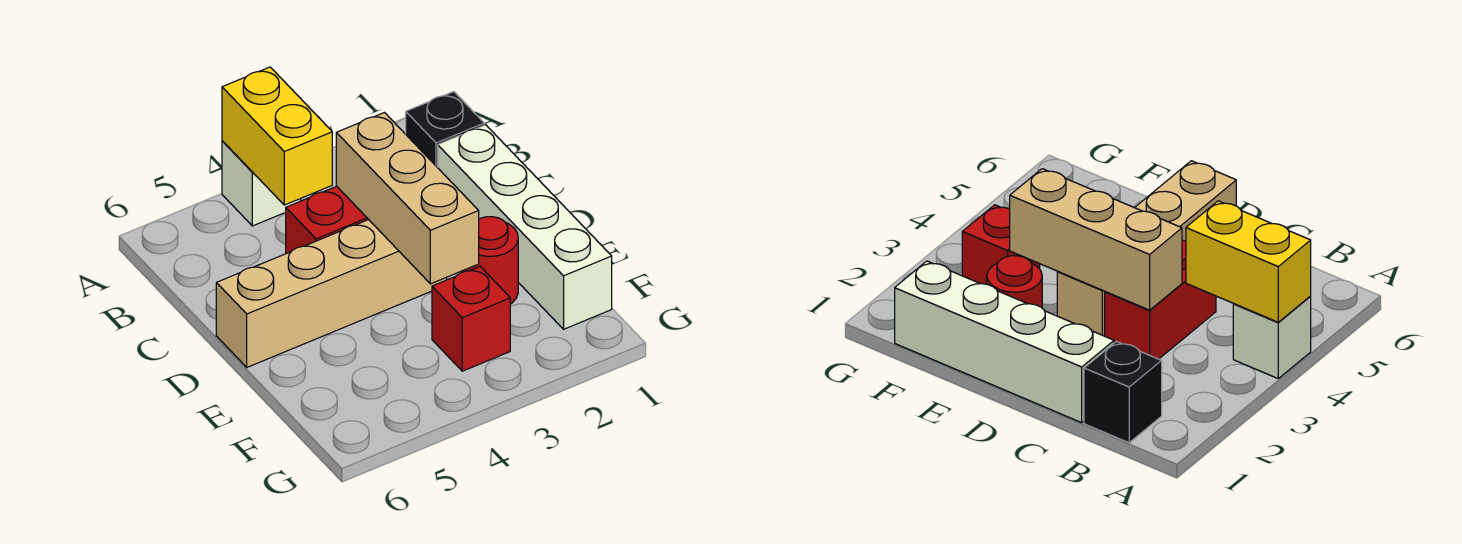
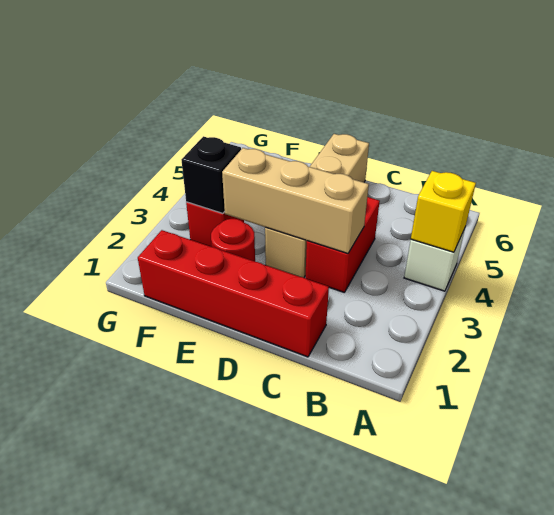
yellow 1x2 brick [222,67,332,205] -> yellow 1x1 brick [411,171,476,252]
black 1x1 brick [406,92,484,168] -> black 1x1 brick moved to [182,136,241,214]
white 1x4 brick [438,125,612,329] -> red 1x4 brick [138,230,329,357]

